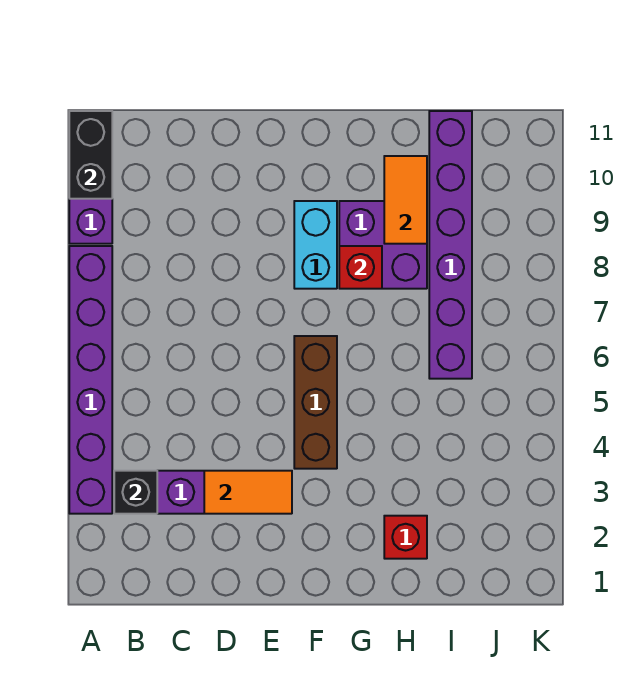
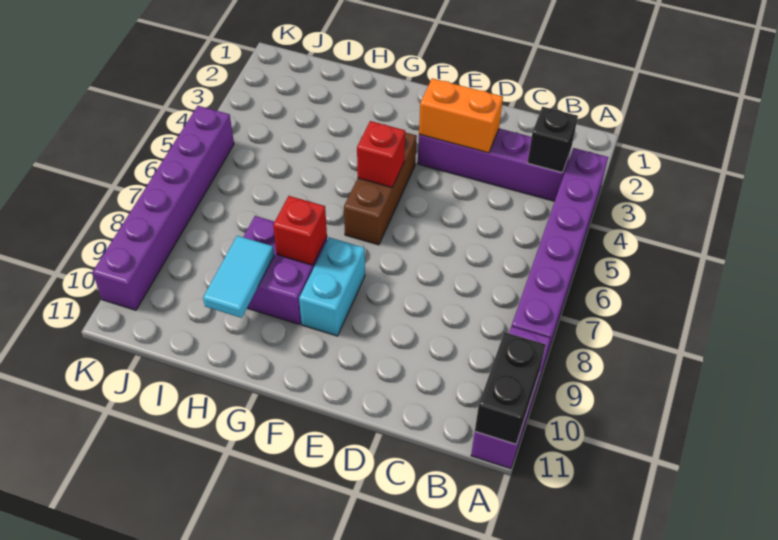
orange 1x2 tile [204,471,292,514] -> orange 1x2 brick [419,78,503,153]
red 1x1 brick [384,516,427,559] -> red 1x1 brick moved to [357,121,405,187]
orange 1x2 tile [384,156,427,244] -> cyan 1x2 tile [203,236,274,318]
purple 1x6 brick [429,111,472,379] -> purple 1x6 brick moved to [93,106,234,310]

